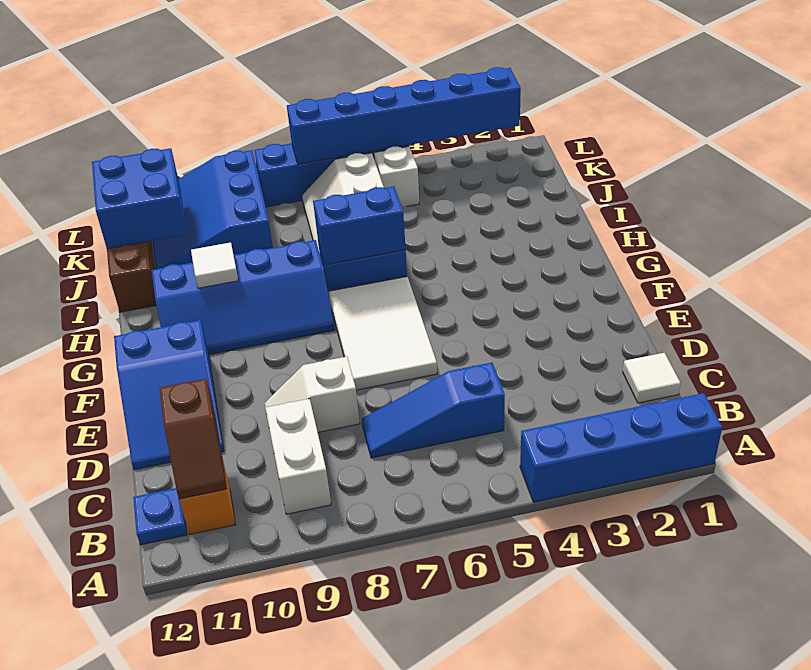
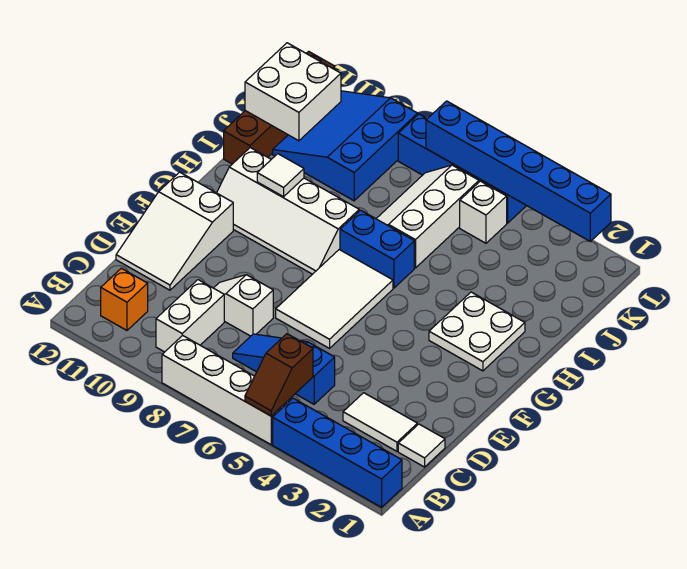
none -> white 1x4 brick [162,335,292,445]
brown 1x2 slope [160,379,227,499] -> brown 1x2 slope moved to [245,334,313,416]
blue 1x1 plate [133,488,187,545] -> none
none -> white 1x2 tile [343,393,417,451]
blue 2x3 slope [114,320,224,470] -> white 2x3 slope [116,172,233,290]
none -> white 2x2 plate [429,292,525,371]
blue 2x4 slope [152,240,335,354] -> white 2x4 slope [217,148,359,274]
blue 1x2 brick [313,186,406,265] -> none
blue 2x2 brick [92,148,187,249] -> white 2x2 brick [245,43,341,141]

